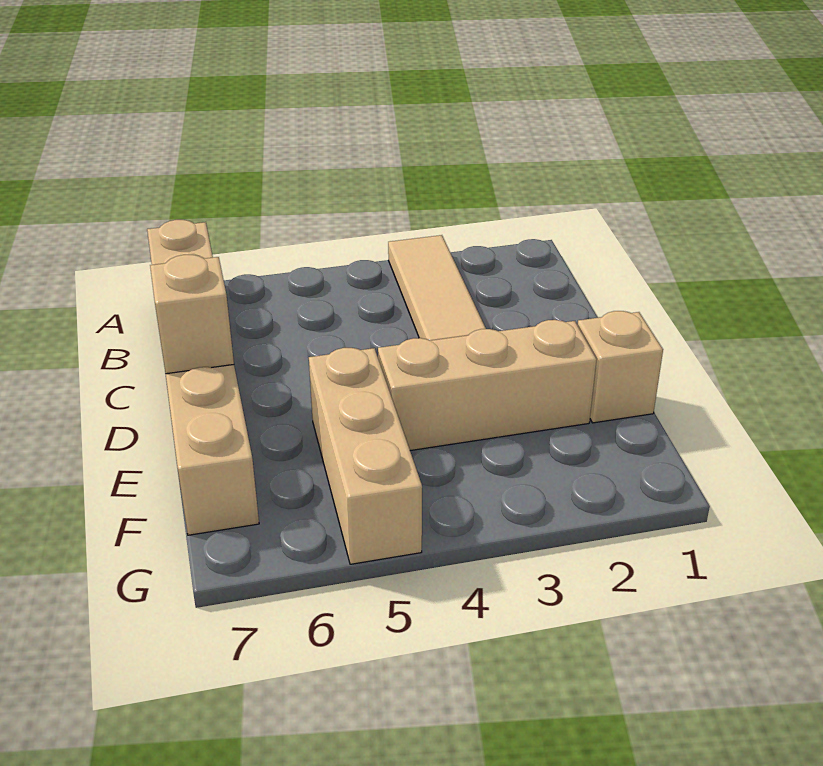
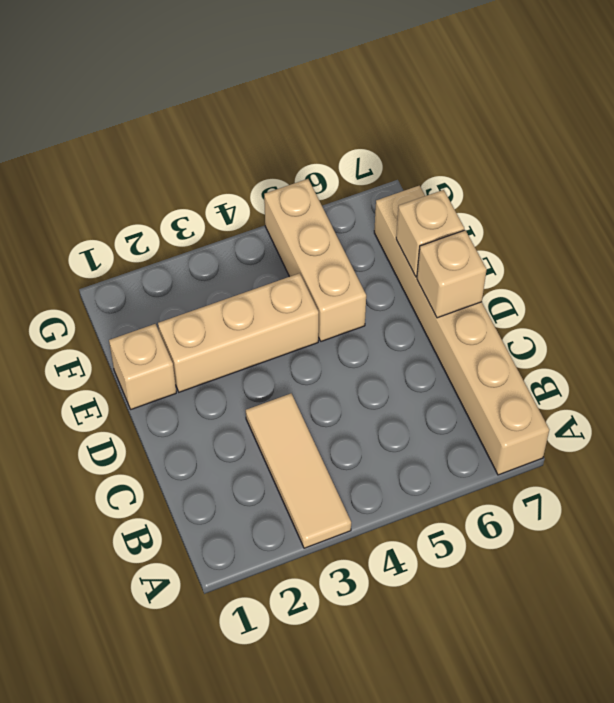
none -> tan 1x1 brick [396,190,464,277]

